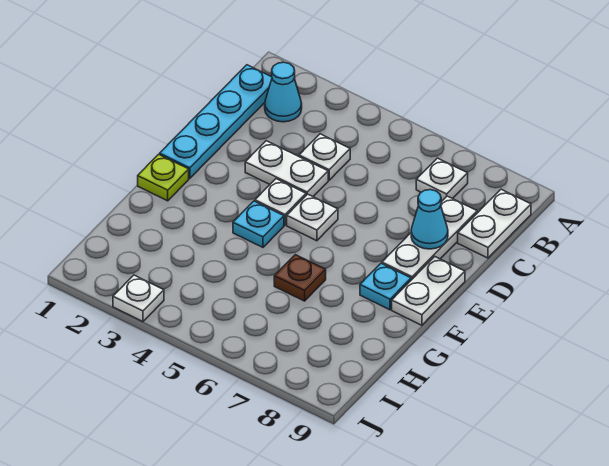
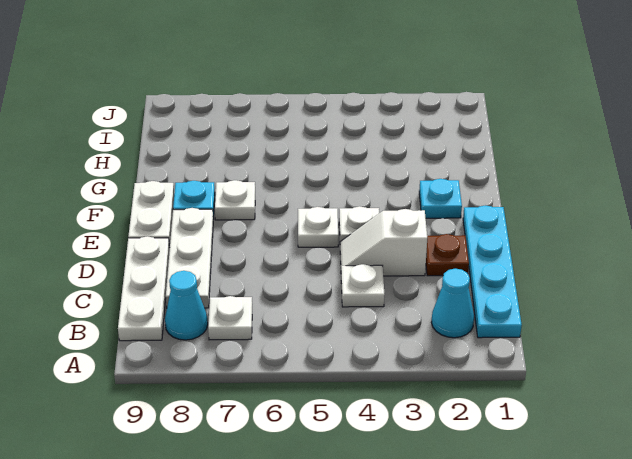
white 1x2 plate [458,189,531,258] -> white 1x3 plate [118,236,170,341]
white 1x2 plate [245,141,328,197] -> white 1x2 slope [340,209,427,276]
cyan 1x1 cone [411,190,448,249] -> cyan 1x1 cone moved to [165,271,208,340]
lime 1x1 plate [138,154,189,201] -> none
cyan 1x1 plate [233,201,284,247] -> cyan 1x1 plate moved to [419,179,462,218]
brown 1x1 plate [274,255,326,301] -> brown 1x1 plate moved to [426,234,469,276]
white 1x1 plate [113,275,164,322] -> white 1x1 plate moved to [215,180,255,220]

